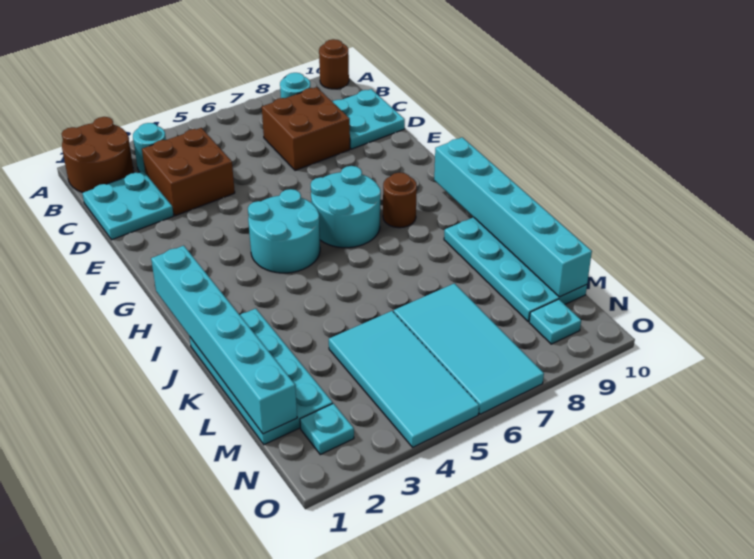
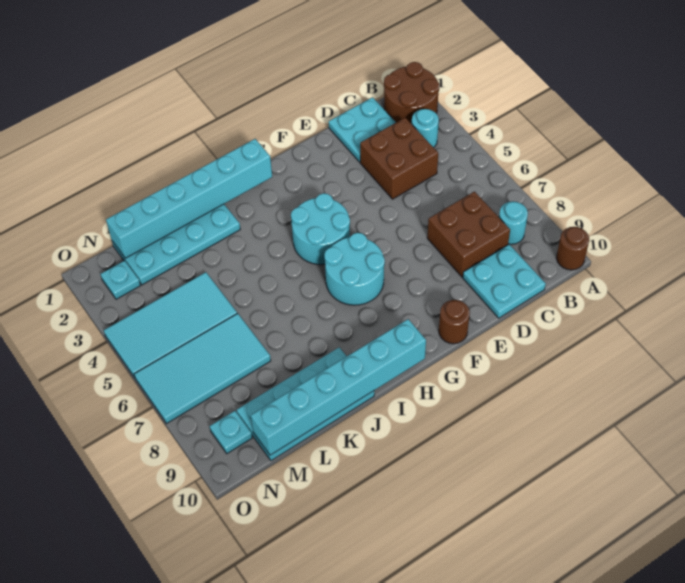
brown 1x1 round brick [383,173,417,228] -> brown 1x1 round brick moved to [439,300,470,344]

